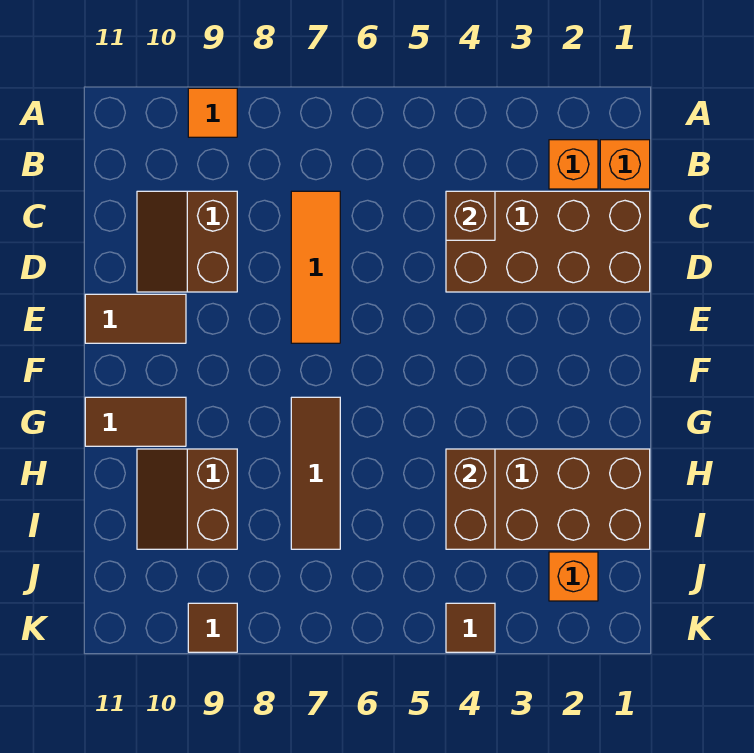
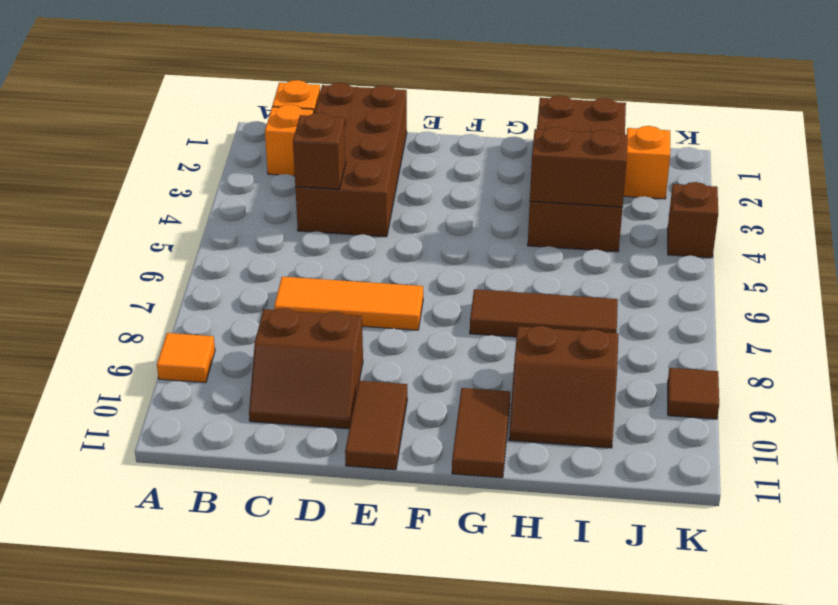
brown 1x1 tile [446,603,495,652] -> brown 1x1 brick [668,182,718,258]

